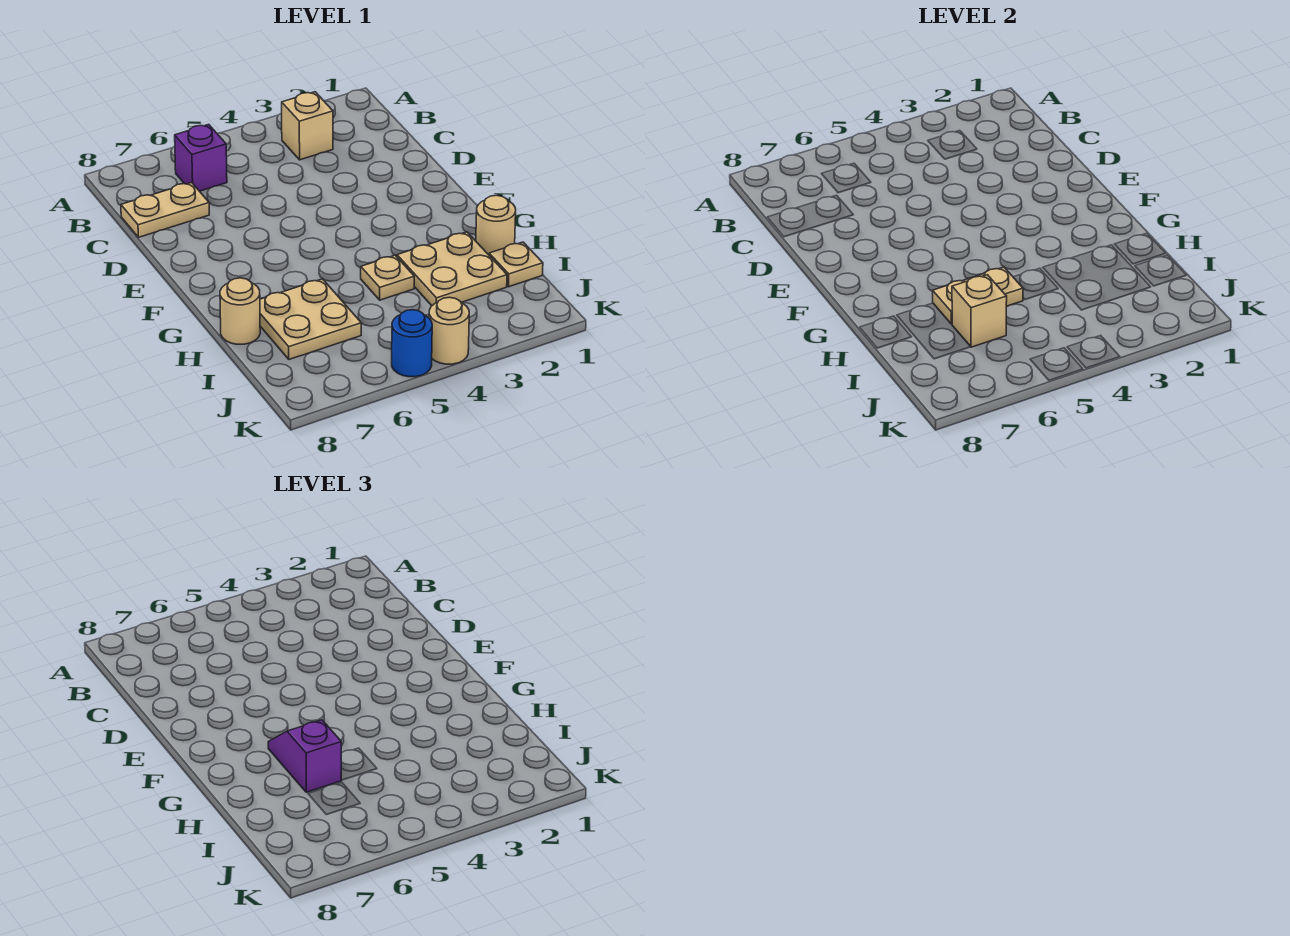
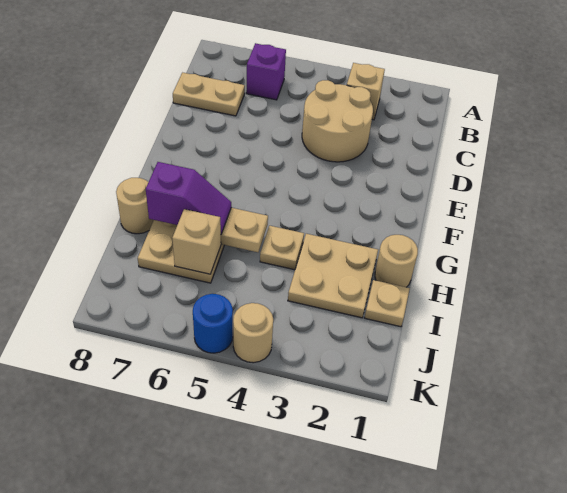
none -> tan 2x2 round brick [302,80,373,162]
purple 1x2 slope [268,720,341,792] -> purple 1x2 slope turned to [146,162,231,234]

